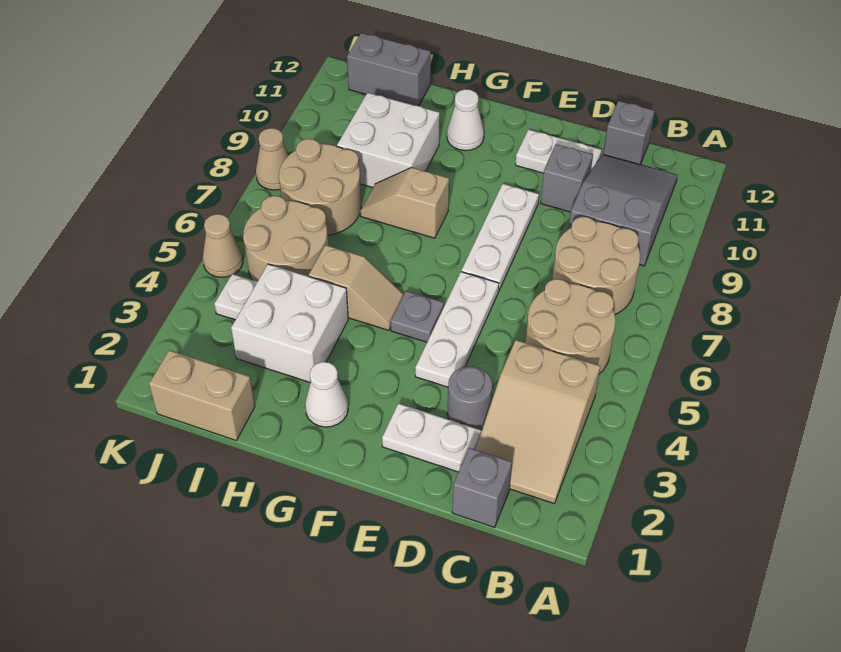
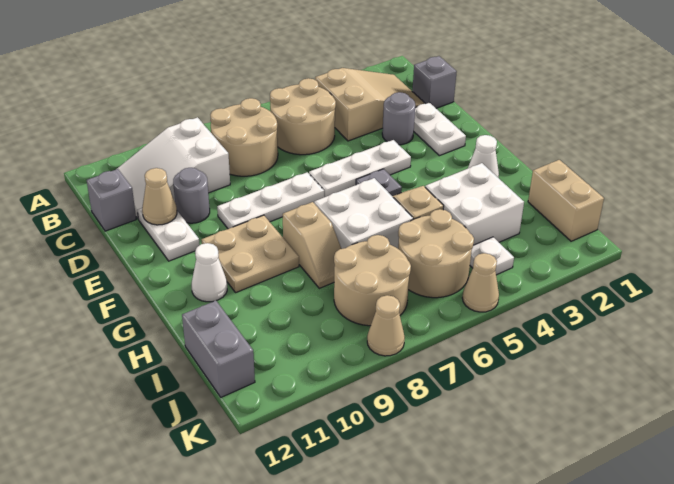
grey 2x3 slope [569,155,678,266] -> white 2x3 slope [117,117,230,219]
grey 1x1 brick [541,144,593,212] -> grey 1x1 round brick [173,168,210,223]
none -> tan 1x1 cone [142,168,177,225]
none -> tan 2x2 plate [202,215,299,292]
white 2x2 brick [337,93,440,187] -> white 2x2 brick moved to [314,178,413,249]

